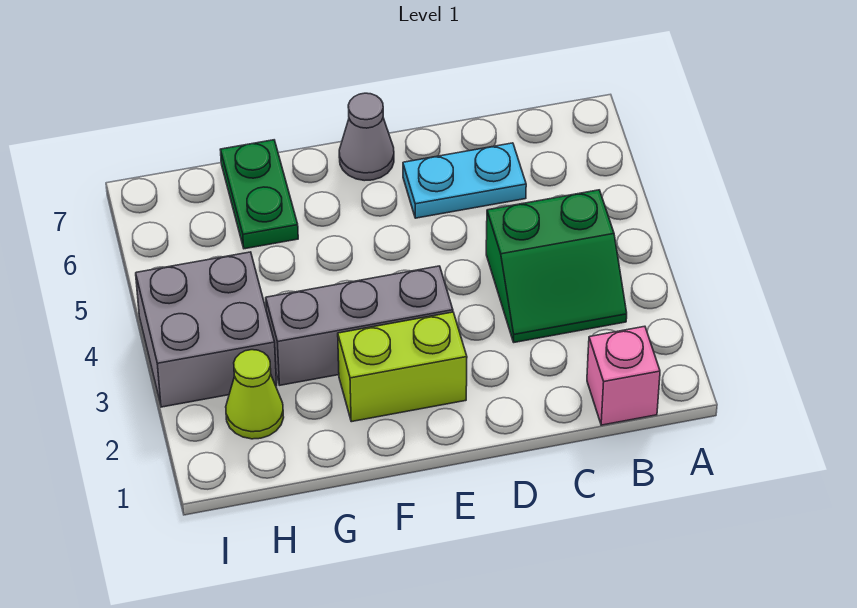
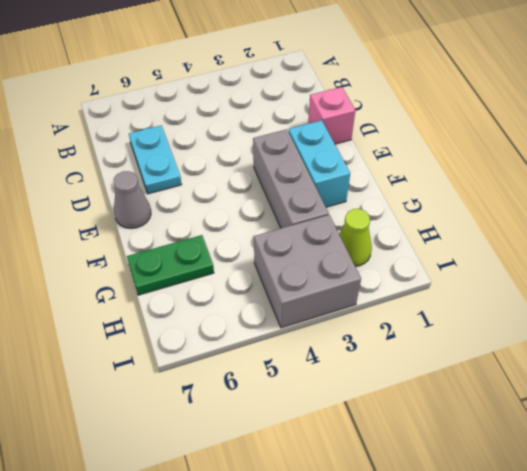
pink 1x1 brick [587,326,660,425] -> pink 1x1 brick moved to [308,87,355,144]
green 2x2 slope [486,190,627,342] -> none
lime 1x2 brick [338,312,467,422] -> cyan 1x2 brick [289,120,350,207]

